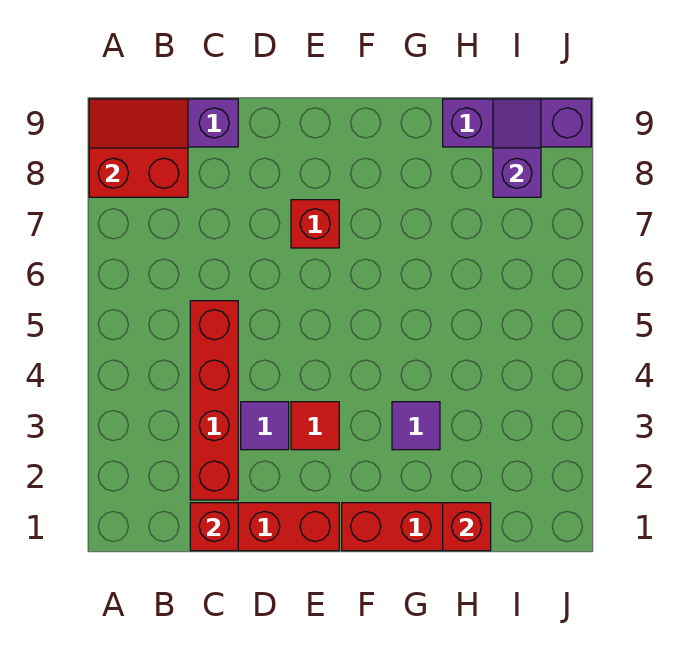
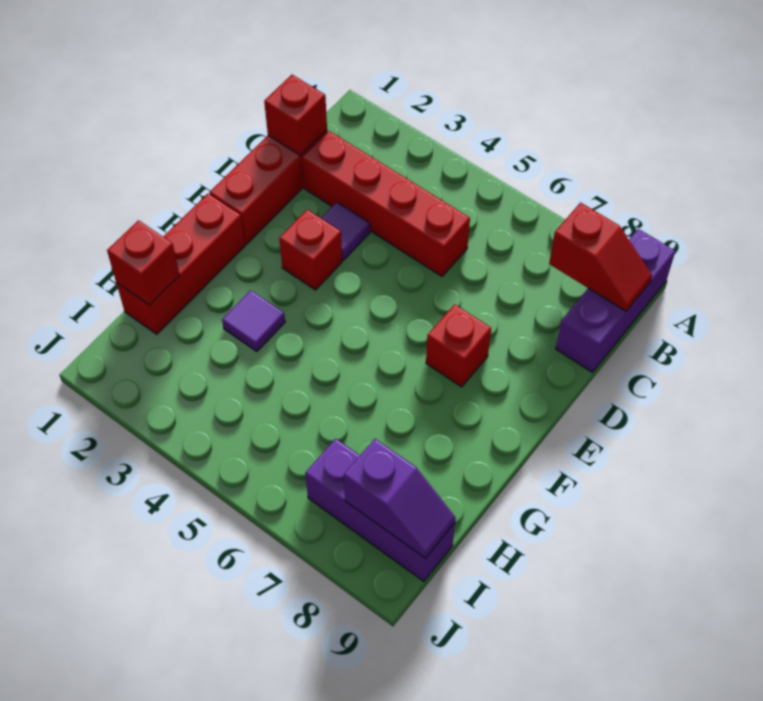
red 2x2 slope [89,99,188,197] -> red 1x2 slope [549,203,652,311]
red 1x1 tile [291,402,339,450] -> red 1x1 brick [279,210,342,290]
purple 1x3 brick [443,99,591,147] -> purple 1x3 brick turned to [305,439,455,581]

